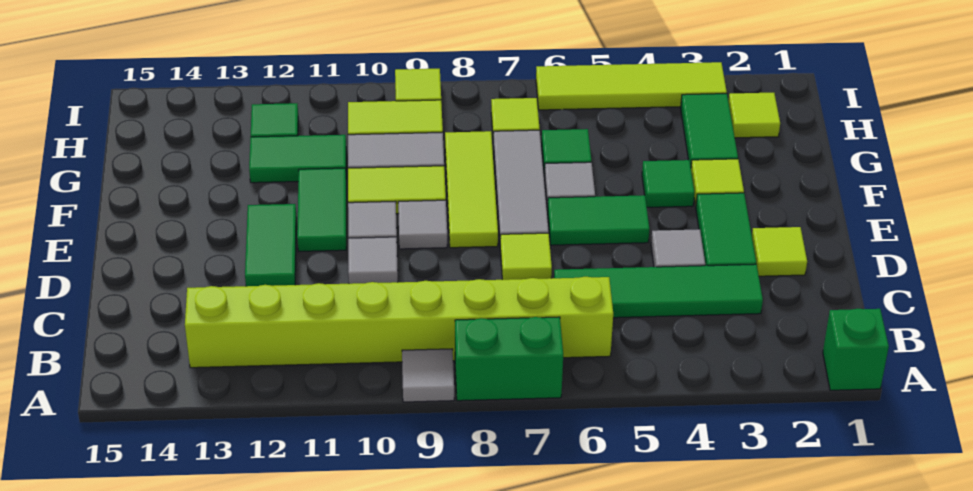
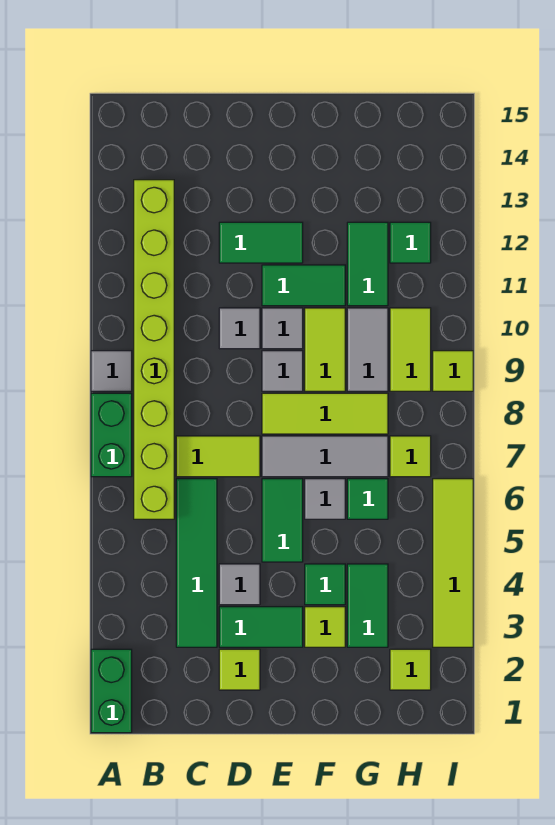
green 1x1 brick [823,309,889,390] -> green 1x2 brick [91,649,132,733]
lime 1x1 tile [500,233,552,280] -> lime 1x2 tile [176,436,260,477]
green 1x2 tile [681,94,738,166] -> green 1x2 tile turned to [347,564,388,647]

